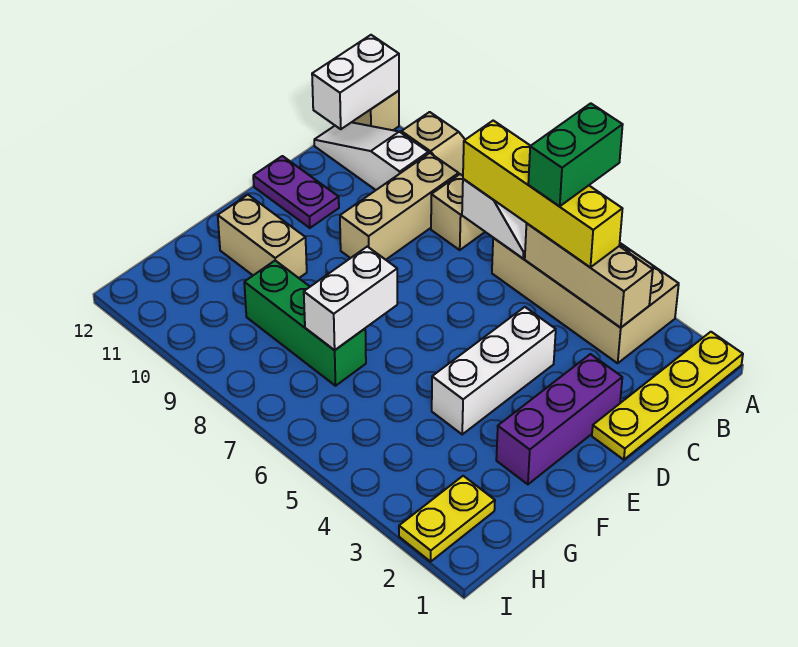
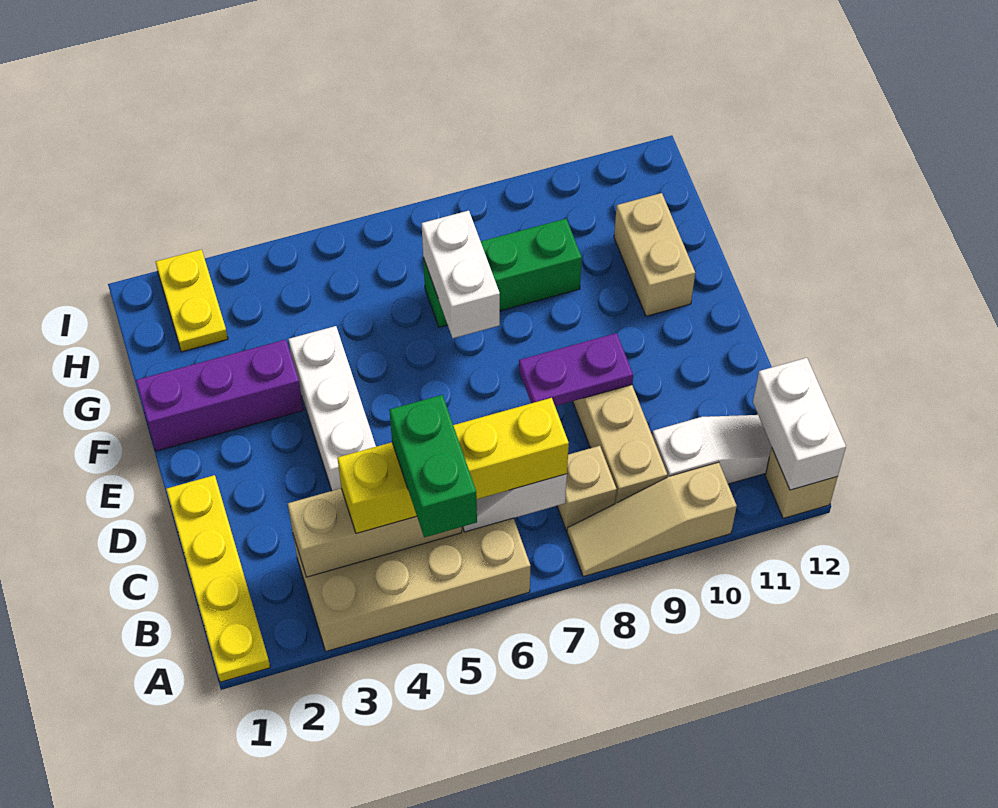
purple 1x3 brick [496,354,622,484] -> purple 1x3 brick turned to [136,340,303,451]
purple 1x2 plate [253,156,339,228] -> purple 1x2 plate moved to [519,333,633,406]
tan 1x2 brick [218,195,307,278] -> tan 1x2 brick turned to [614,193,695,316]

